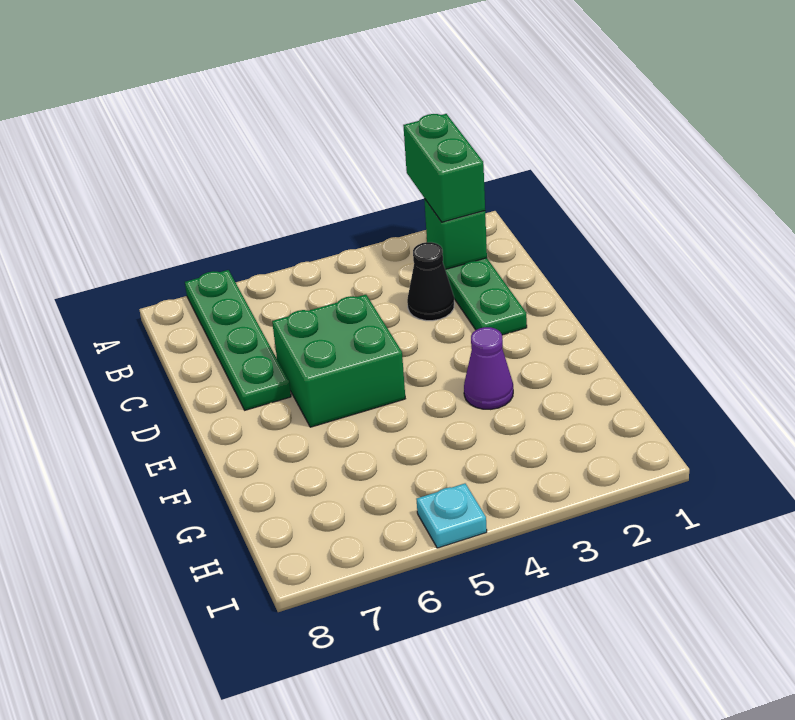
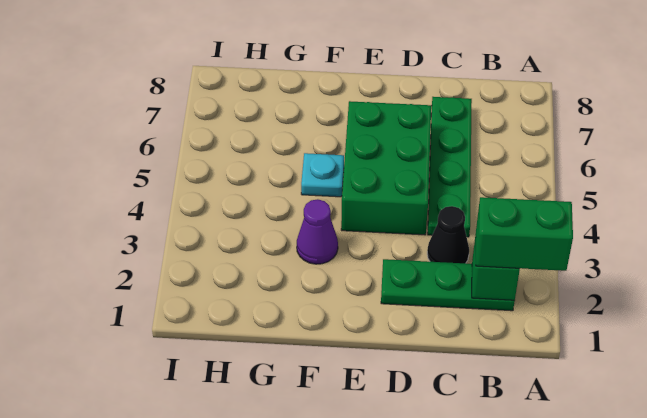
green 1x4 plate [185,270,291,410] -> green 1x4 plate turned to [428,97,472,237]
green 2x2 brick [272,295,405,427] -> green 2x3 brick [341,101,431,235]
cyan 1x1 plate [416,484,487,548] -> cyan 1x1 plate moved to [301,153,344,197]

